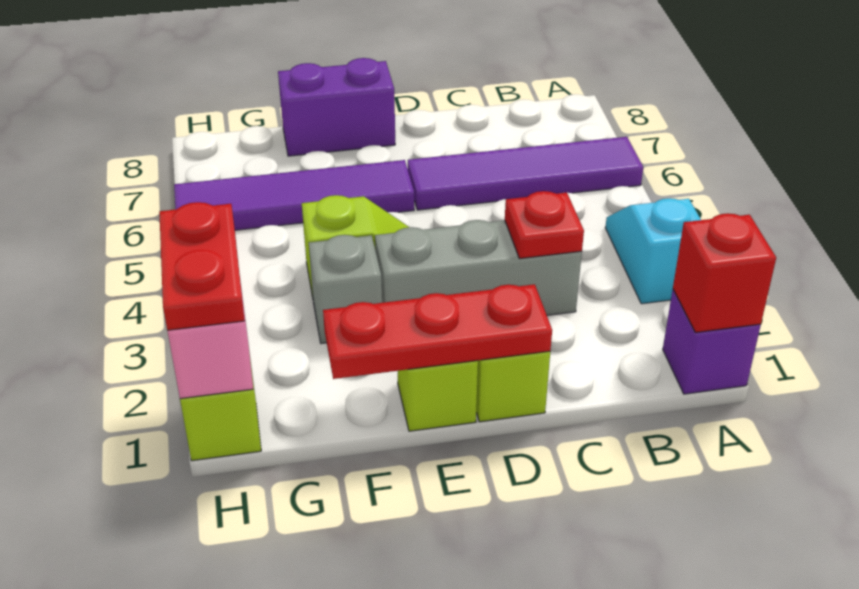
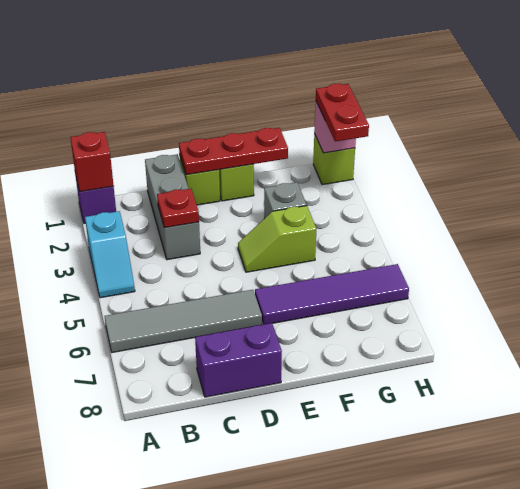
purple 1x4 tile [408,137,643,210] -> grey 1x4 tile [105,290,262,353]
grey 1x3 brick [375,220,582,315] -> grey 1x3 brick turned to [145,154,200,260]
purple 1x2 brick [278,58,395,156] -> purple 1x2 brick moved to [195,323,282,397]

